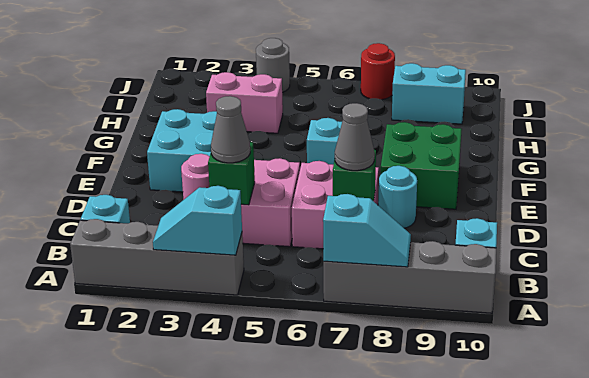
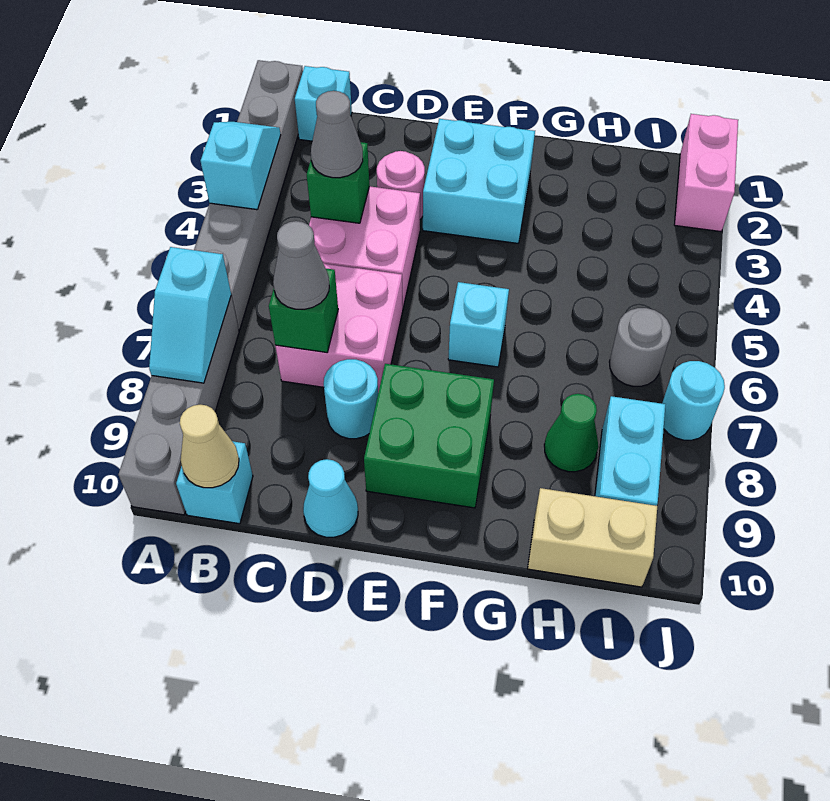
grey 1x4 brick [70,219,244,295] -> grey 1x6 brick [194,60,303,330]
none -> tan 1x1 cone [180,405,239,488]
none -> cyan 1x1 cone [303,459,358,537]
pink 1x2 brick [206,72,283,133] -> pink 1x2 brick moved to [674,114,738,232]
none -> green 1x1 cone [544,394,598,472]
none -> tan 1x2 brick [528,488,657,587]
grey 1x1 round brick [256,38,290,92] -> grey 1x1 round brick moved to [610,308,671,386]
red 1x1 round brick [361,43,395,100] -> cyan 1x1 round brick [662,361,725,440]

